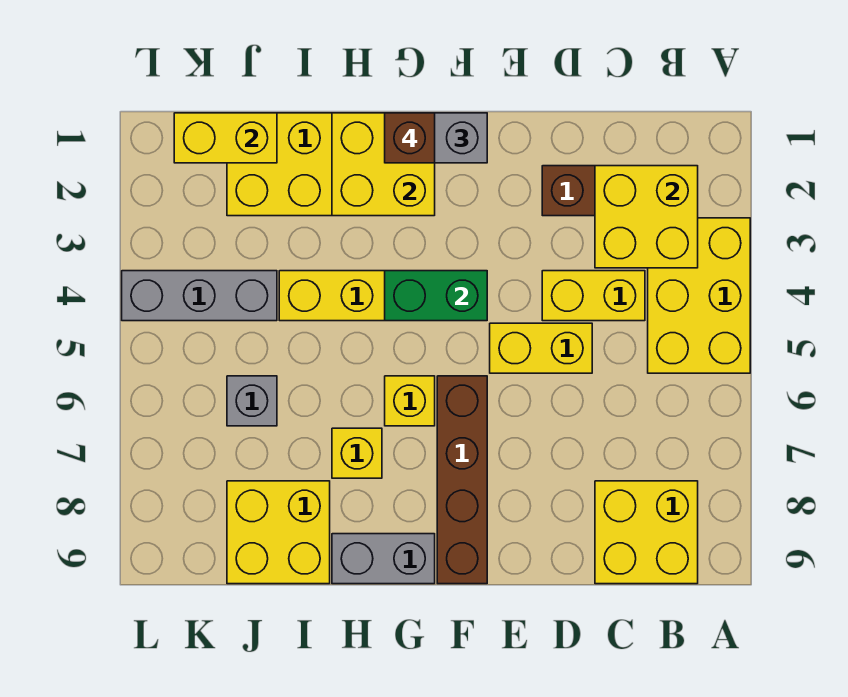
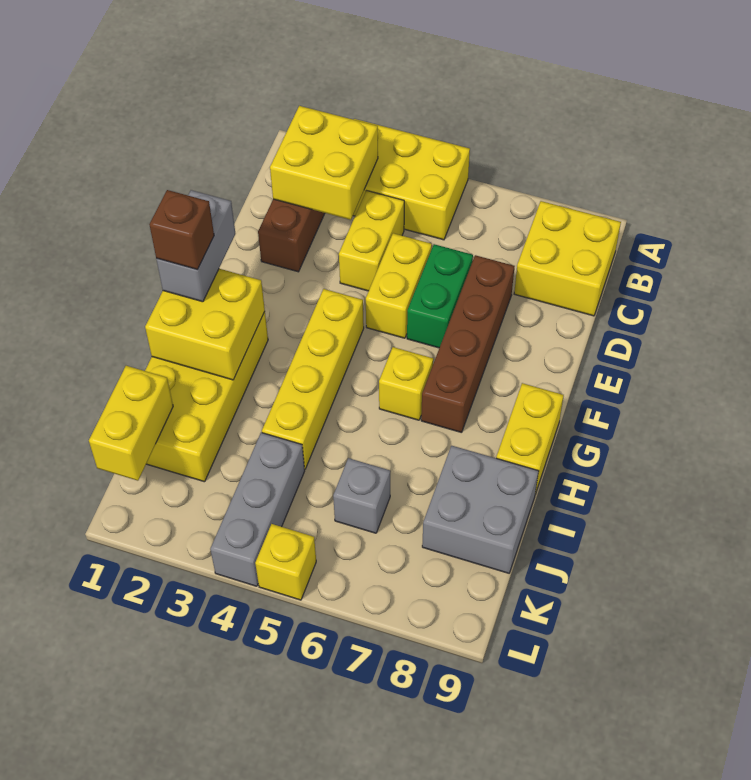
green 1x2 brick [385,271,487,321] -> green 1x2 brick moved to [407,244,473,348]
brown 1x4 brick [437,376,487,584] -> brown 1x4 brick turned to [421,255,515,433]
grey 1x2 brick [332,534,435,584] -> yellow 1x2 brick [496,383,564,494]
yellow 1x1 brick [332,428,382,478] -> yellow 1x1 brick moved to [255,524,316,600]
yellow 2x2 brick [227,481,330,584] -> grey 2x2 brick [422,446,539,573]

